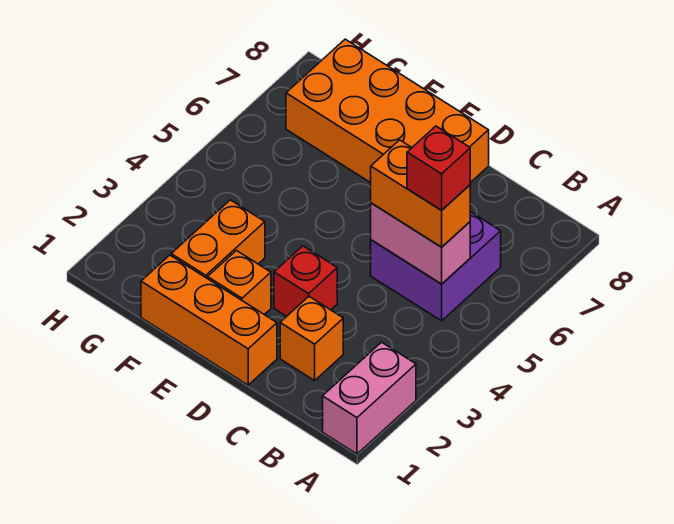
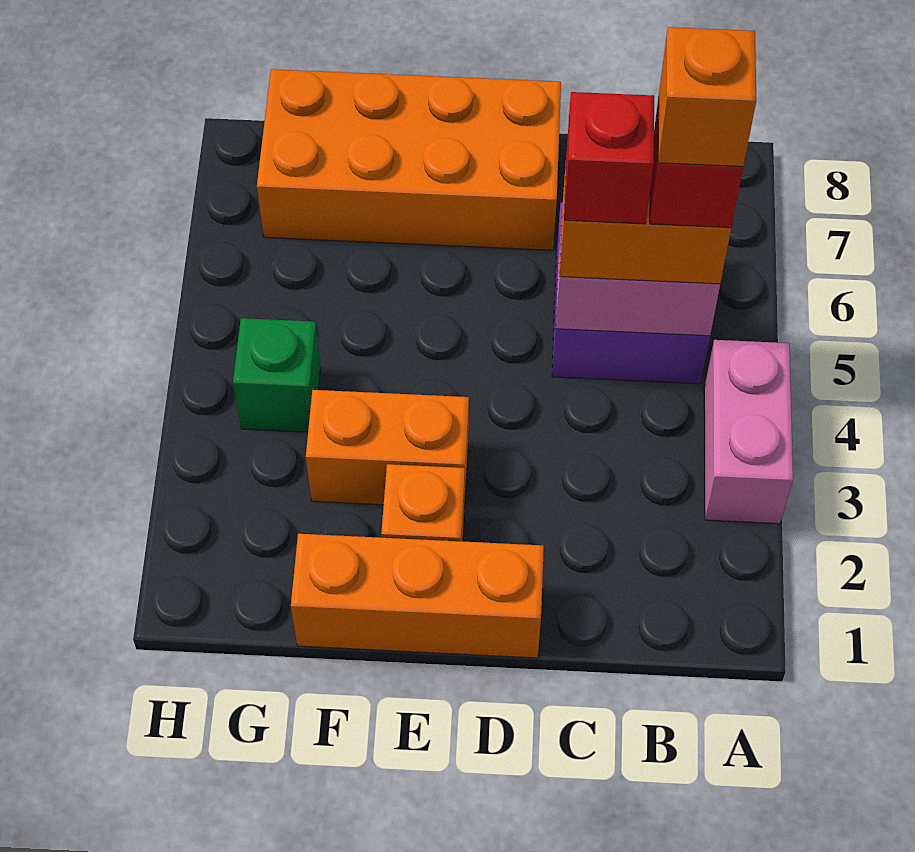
pink 1x2 brick [323,342,416,454] -> pink 1x2 brick moved to [704,340,793,524]
orange 1x1 brick [280,297,343,380] -> orange 1x1 brick moved to [658,27,756,167]
red 1x1 brick [274,246,337,316] -> red 1x1 brick moved to [564,92,654,224]
orange 1x2 brick [171,200,265,279] -> orange 1x2 brick turned to [306,390,469,508]
none -> green 1x1 brick [233,318,321,432]

